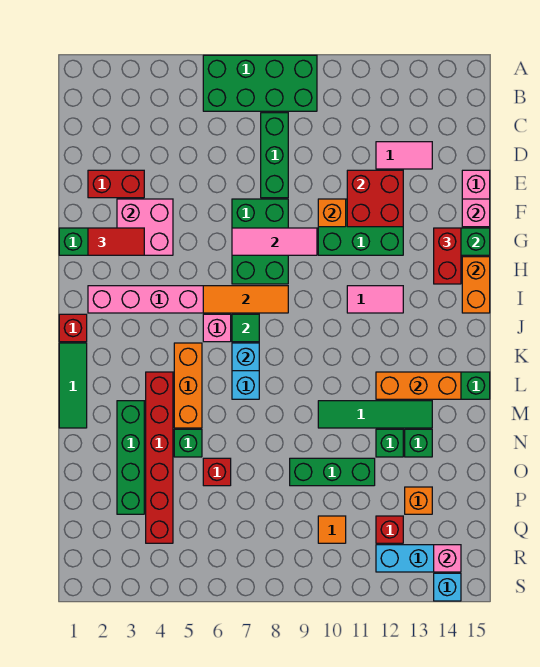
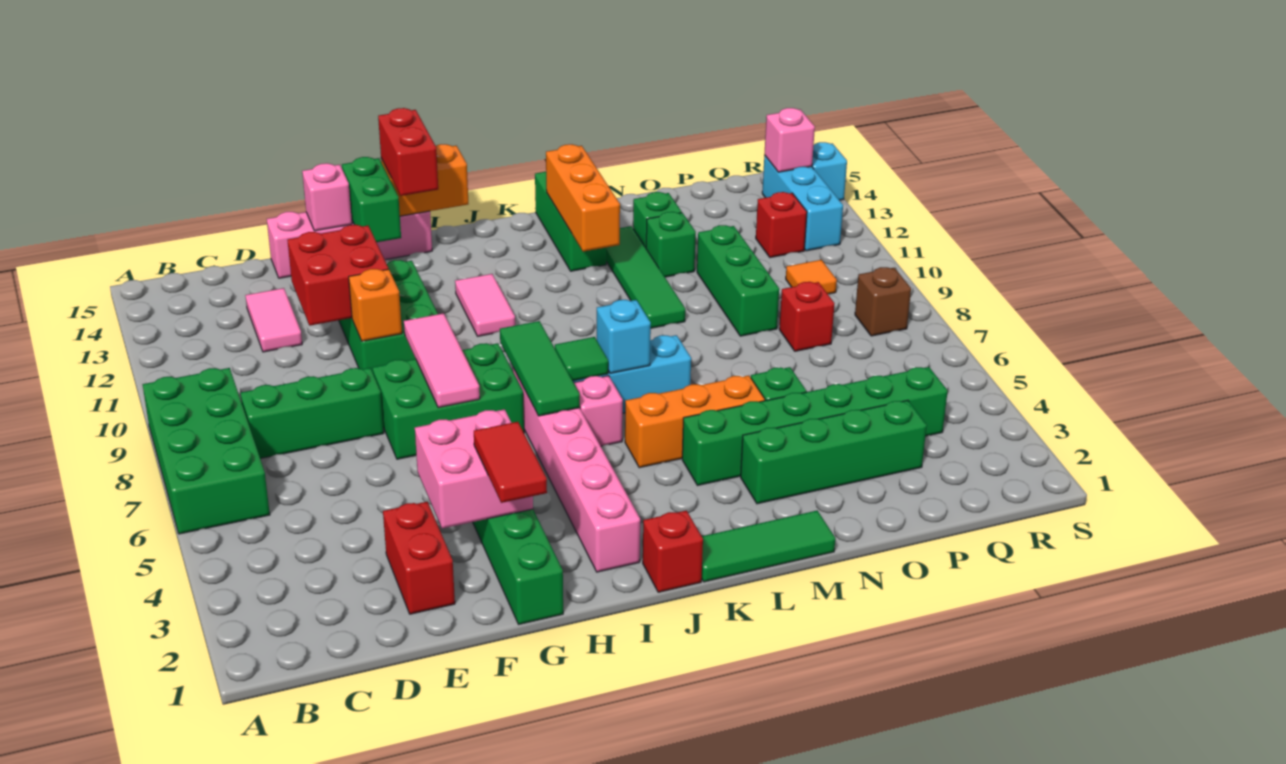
red 1x2 brick [434,228,461,284] -> red 1x2 brick turned to [378,108,438,196]
orange 1x3 tile [203,286,288,313] -> green 1x3 tile [500,321,580,416]
red 1x6 brick [146,372,173,543] -> green 1x6 brick [682,367,948,486]
red 1x1 brick [203,458,231,486] -> red 1x1 brick moved to [779,282,834,351]
orange 1x1 brick [405,487,432,514] -> none
none -> brown 1x1 brick [855,267,911,336]

